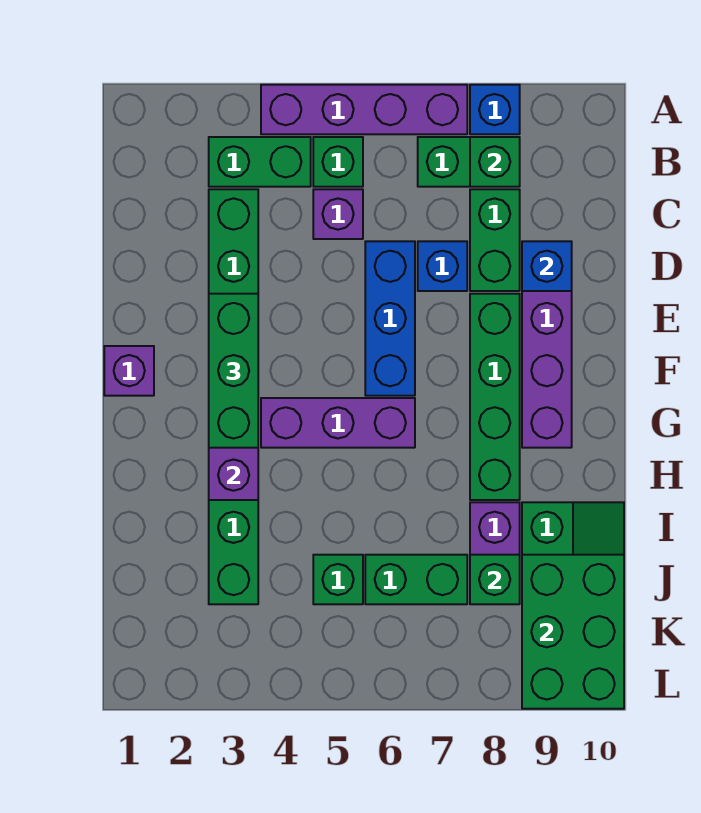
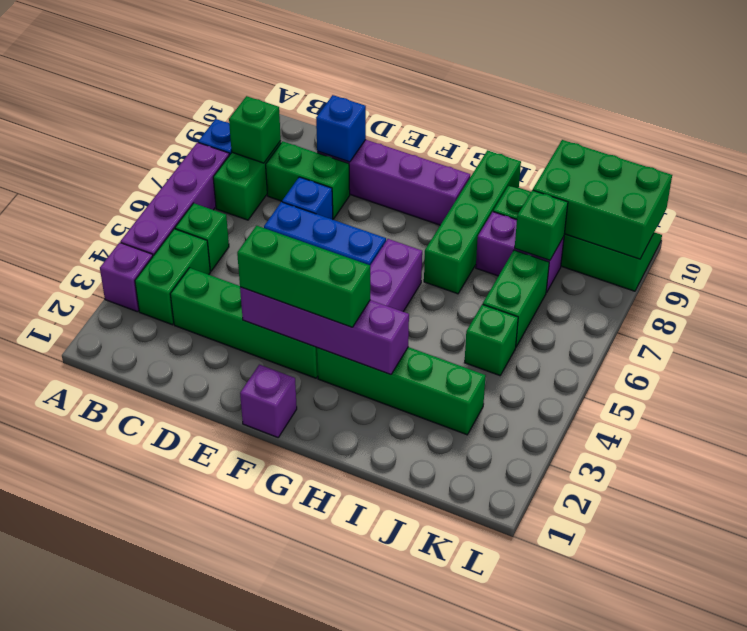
purple 1x1 brick [313,189,363,239] -> purple 1x1 brick moved to [100,243,153,312]
green 1x4 brick [470,294,520,500] -> green 1x4 brick turned to [424,150,521,294]

